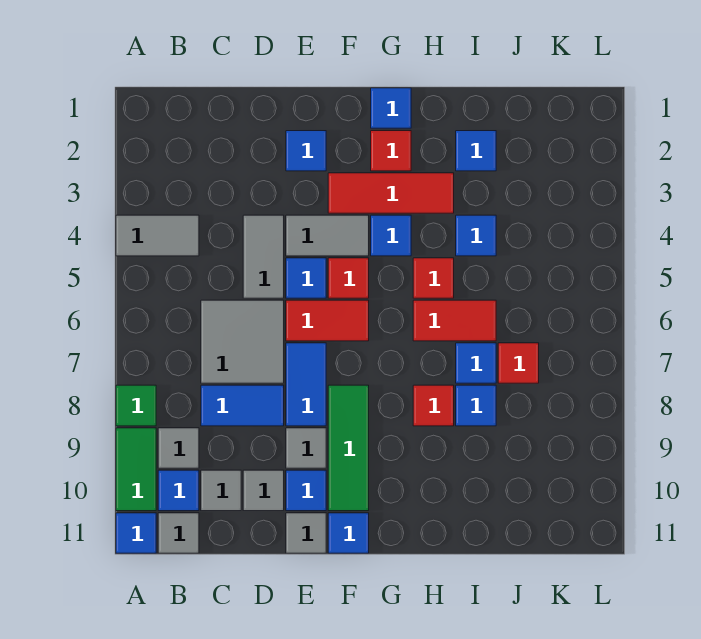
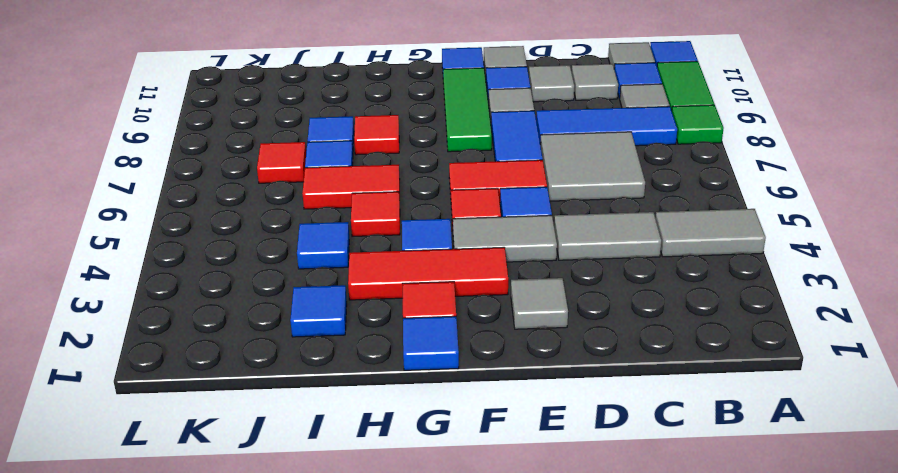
blue 1x2 tile [201,385,284,426] -> blue 1x3 tile [536,106,677,146]
grey 1x2 tile [243,215,284,298] -> grey 1x2 tile turned to [554,212,661,260]
blue 1x1 tile [286,131,326,171] -> grey 1x1 tile [511,278,568,329]

